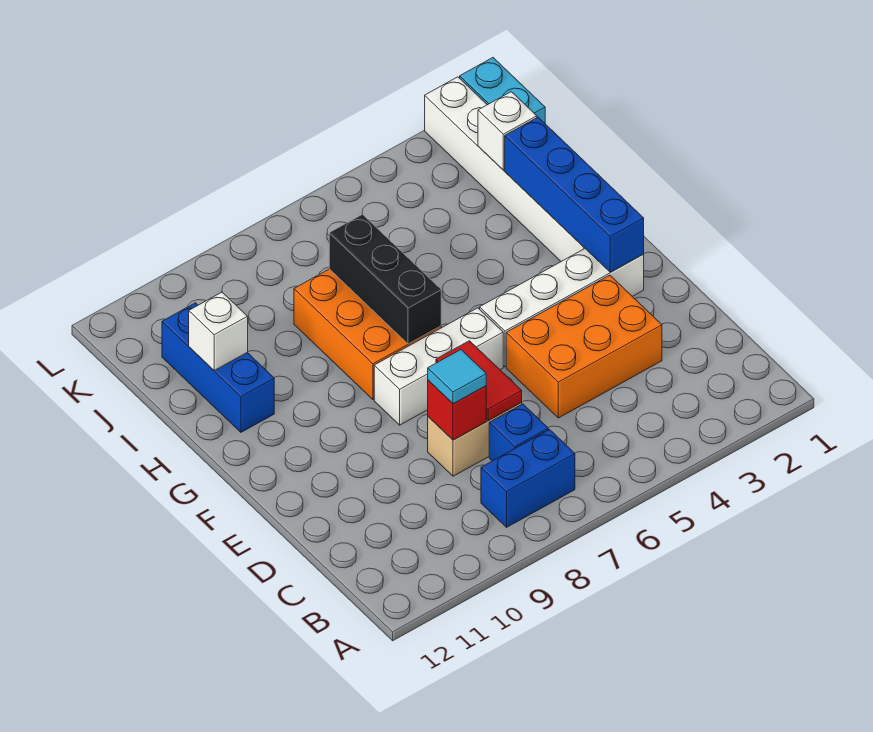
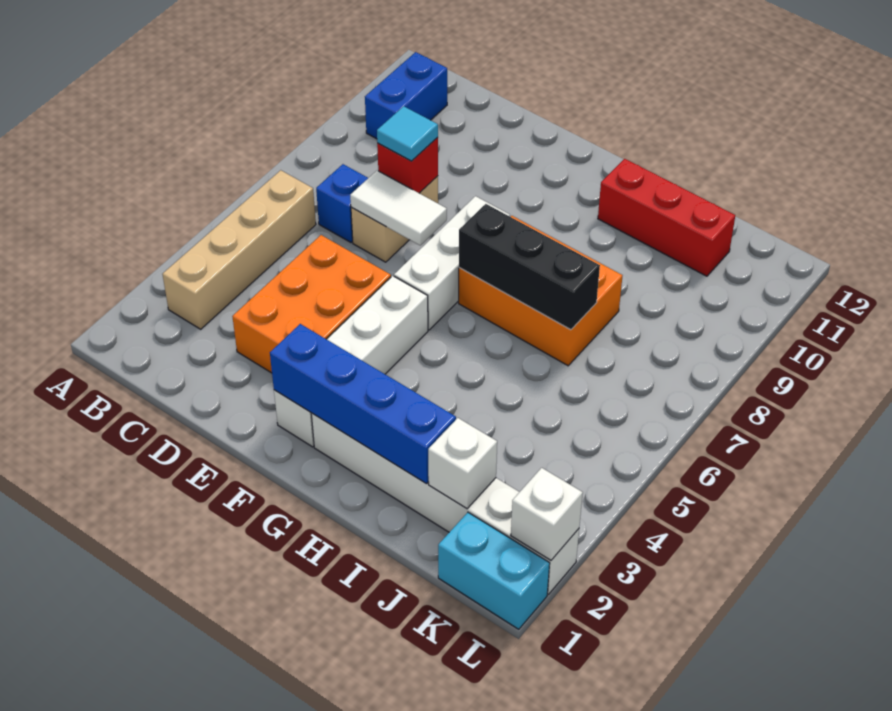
none -> tan 1x4 brick [163,170,316,329]
blue 1x2 brick [481,430,575,527] -> blue 1x2 brick moved to [365,52,447,139]
red 1x2 tile [436,341,522,421] -> white 1x2 tile [350,171,447,245]
blue 1x3 brick [162,303,274,432] -> red 1x3 brick [598,159,735,276]
white 1x1 brick [189,292,248,370] -> white 1x1 brick moved to [511,468,583,560]

